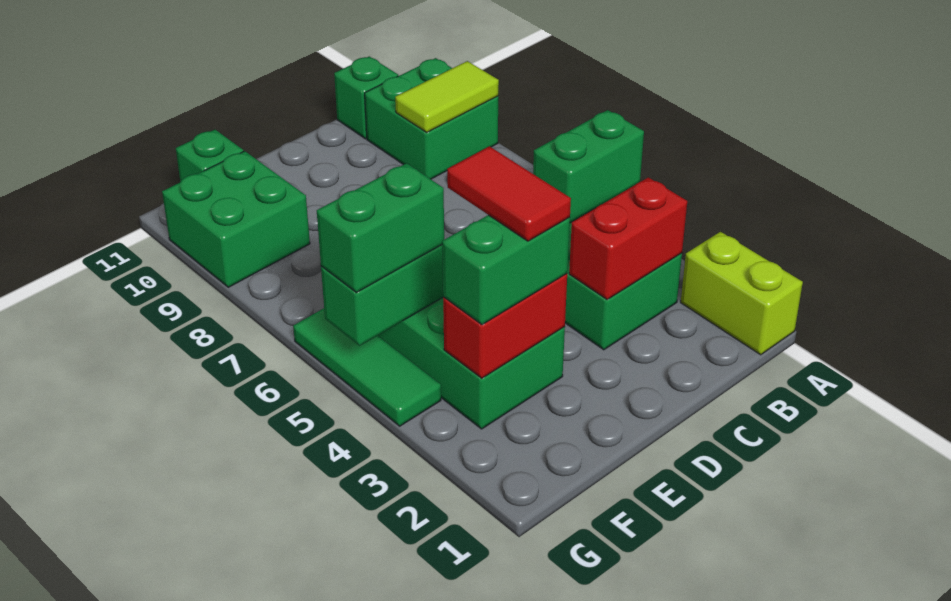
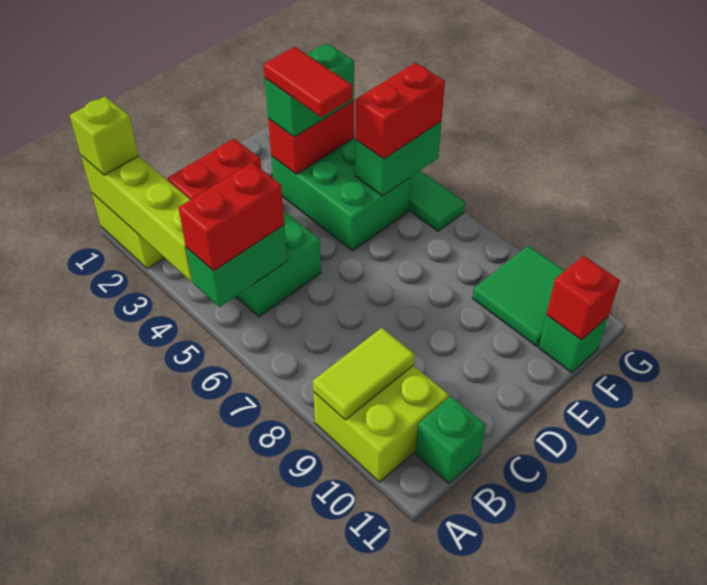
none -> lime 1x4 brick [81,156,192,282]
none -> lime 1x1 brick [70,96,138,175]
none -> red 1x2 brick [178,163,284,271]
green 2x2 brick [365,58,498,179] -> lime 2x2 brick [313,365,449,482]
green 1x2 brick [317,163,444,293] -> red 1x2 brick [355,63,445,159]
green 2x2 brick [162,151,310,287] -> green 2x2 tile [473,246,565,346]
none -> red 1x1 brick [546,256,620,340]

